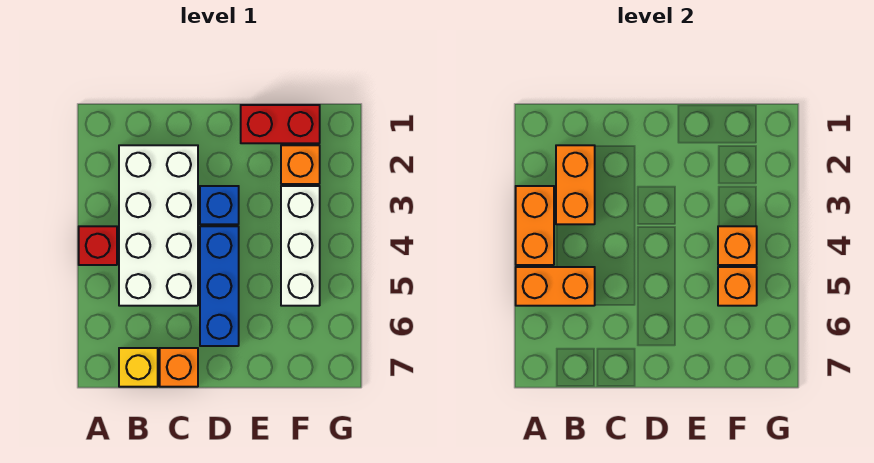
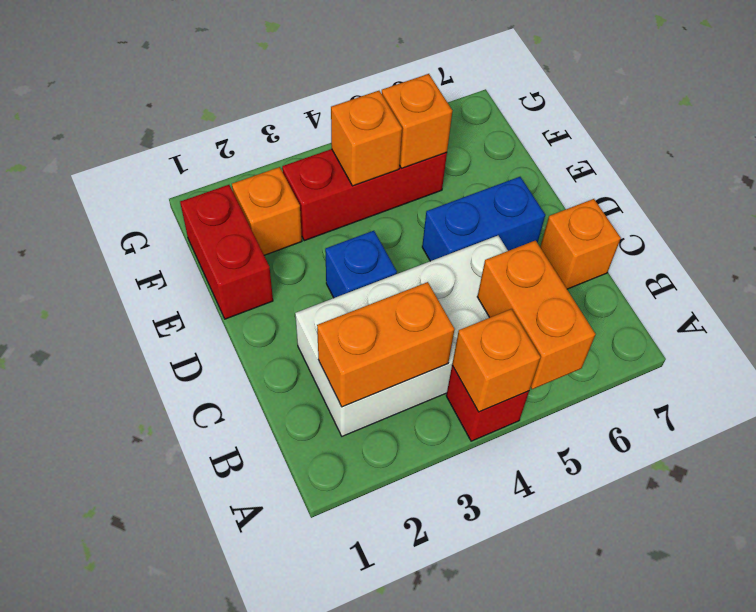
orange 1x2 brick [516,186,554,265] -> orange 1x1 brick [452,309,541,412]
yellow 1x1 brick [119,348,158,387] -> none
blue 1x3 brick [200,226,239,346] -> blue 1x2 brick [422,177,545,261]
white 1x3 brick [281,186,320,306] -> red 1x3 brick [282,149,447,241]

